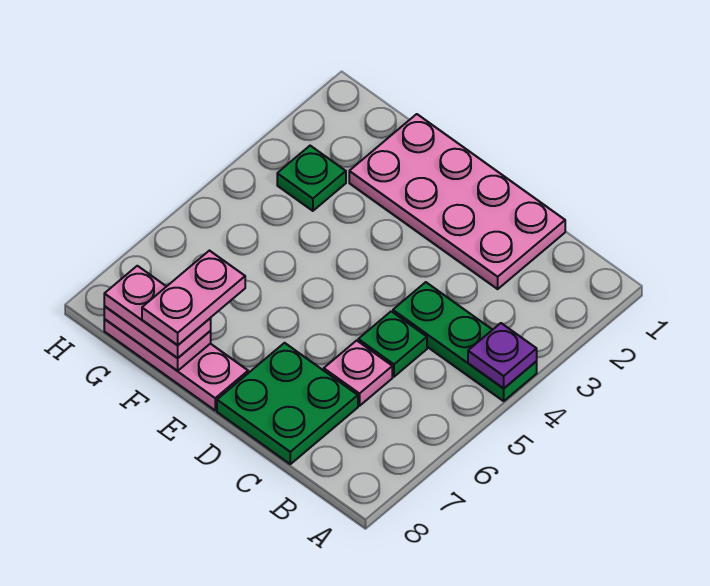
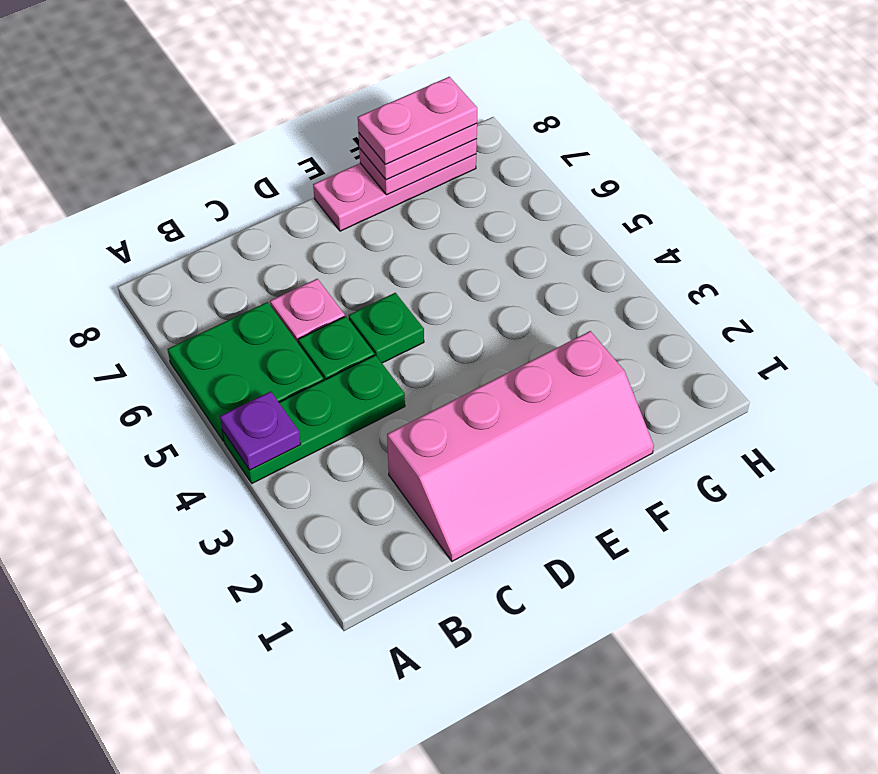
pink 2x4 plate [349,114,565,289] -> pink 2x4 slope [387,331,654,561]
green 2x2 plate [217,343,358,464] -> green 2x2 plate moved to [168,302,323,441]
pink 1x2 plate [142,251,245,345] -> pink 1x2 plate turned to [358,77,477,164]
green 1x1 plate [277,146,346,211] -> green 1x1 plate moved to [348,293,424,363]

